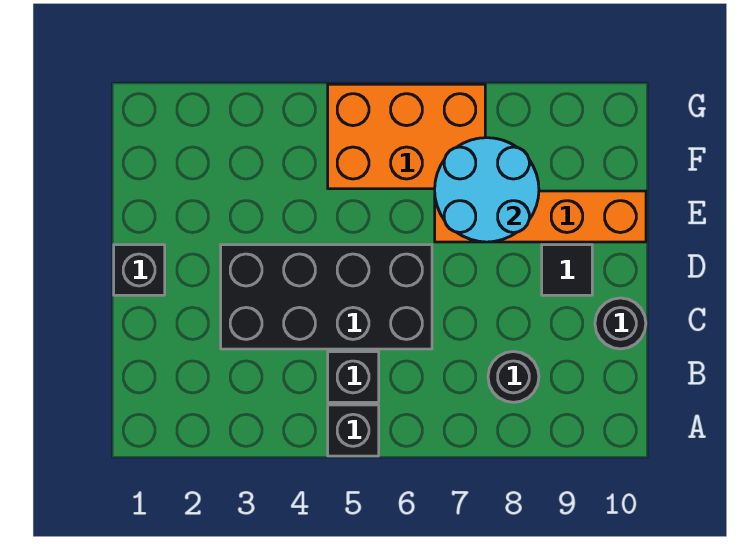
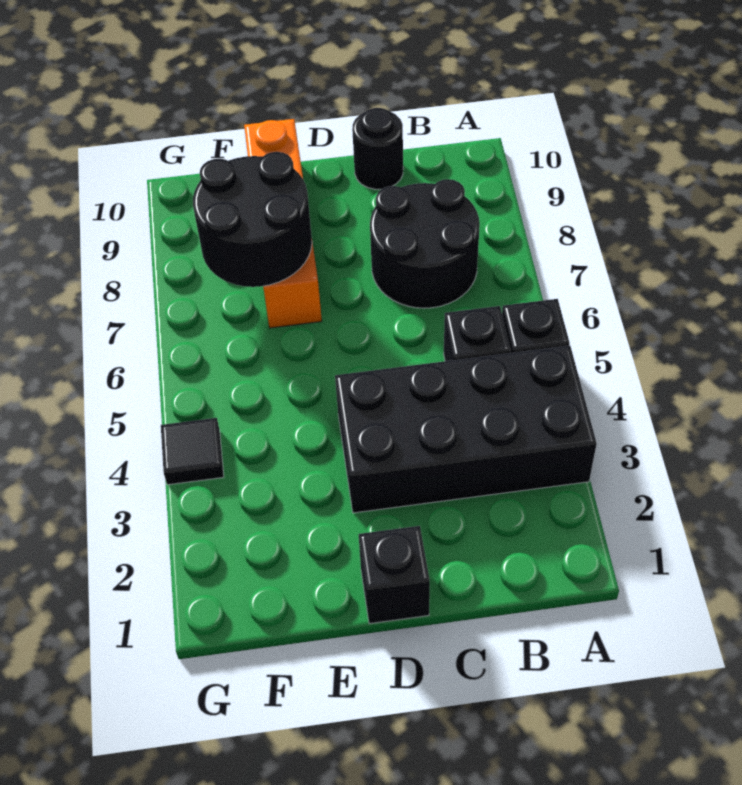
black 1x1 round brick [488,352,539,402] -> black 2x2 round brick [370,179,480,308]
black 2x4 brick [221,245,432,349] -> black 2x4 brick turned to [335,345,597,513]
black 1x1 tile [542,245,592,295] -> black 1x1 tile moved to [161,418,224,485]
cyan 2x2 round brick [435,138,539,242] -> black 2x2 round brick [193,152,312,287]
orange 2x3 brick [328,84,485,189] -> none

